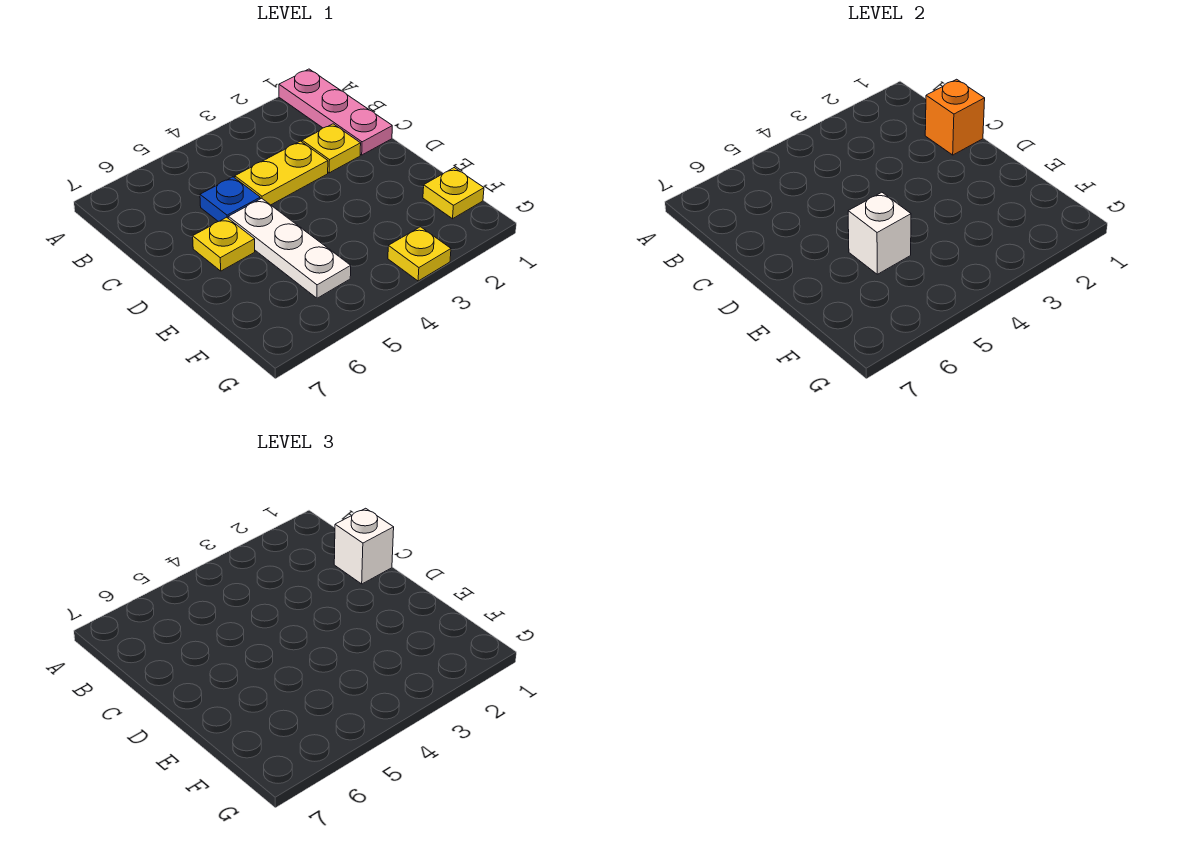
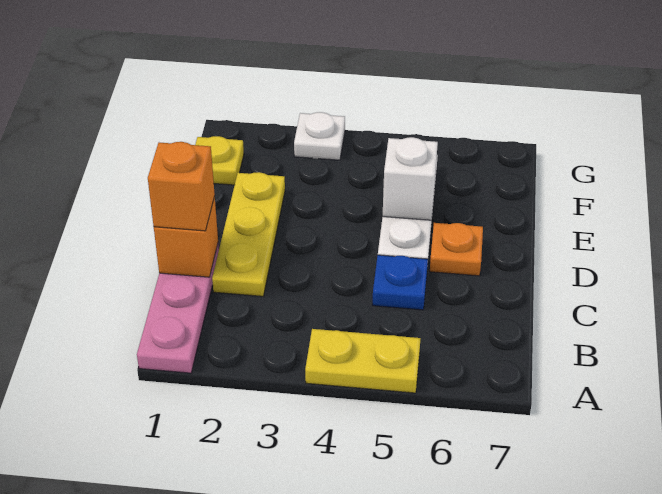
white 1x1 brick [334,508,394,584] -> orange 1x1 brick [148,142,215,231]
yellow 1x1 plate [302,124,361,173] -> yellow 1x3 plate [212,172,285,296]
yellow 1x2 plate [235,141,328,205] -> yellow 1x2 plate moved to [305,329,420,393]
yellow 1x1 plate [193,217,255,271] -> orange 1x1 plate [430,223,483,276]
yellow 1x1 plate [388,227,451,281] -> white 1x1 plate [294,112,345,160]

